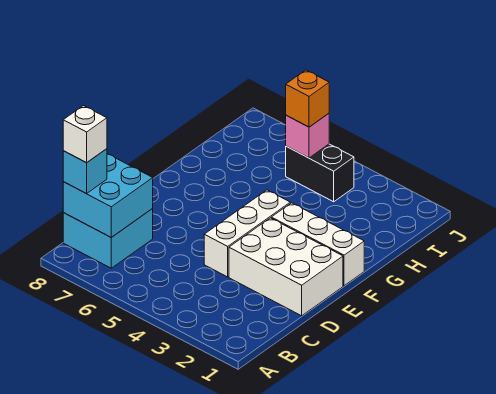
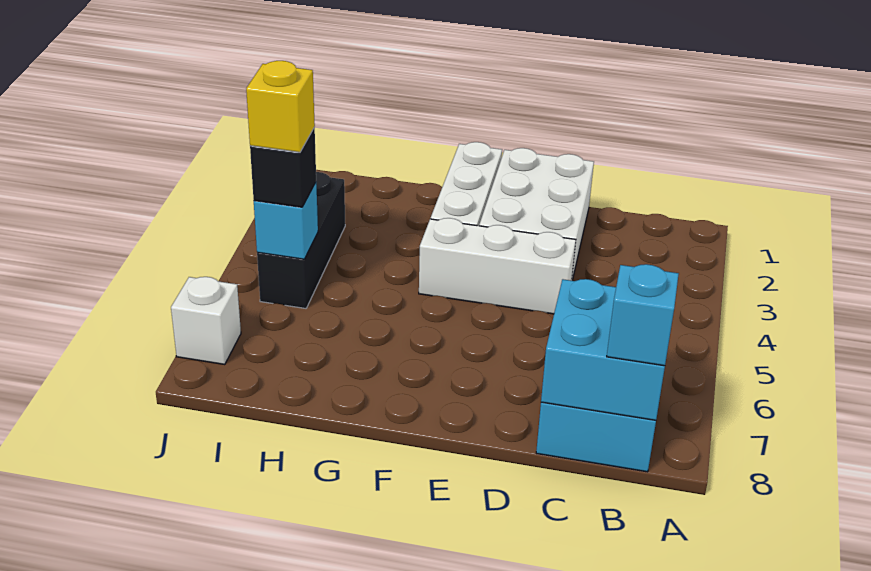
white 1x1 brick [63,106,107,163] -> white 1x1 brick moved to [171,277,241,364]
black 1x2 brick [286,144,354,202] -> black 1x3 brick [257,172,345,308]
pink 1x1 brick [286,114,329,158] -> cyan 1x1 brick [254,183,318,259]
orange 1x1 brick [286,70,329,127] -> black 1x1 brick [250,128,316,207]
none -> yellow 1x1 brick [246,61,315,152]

